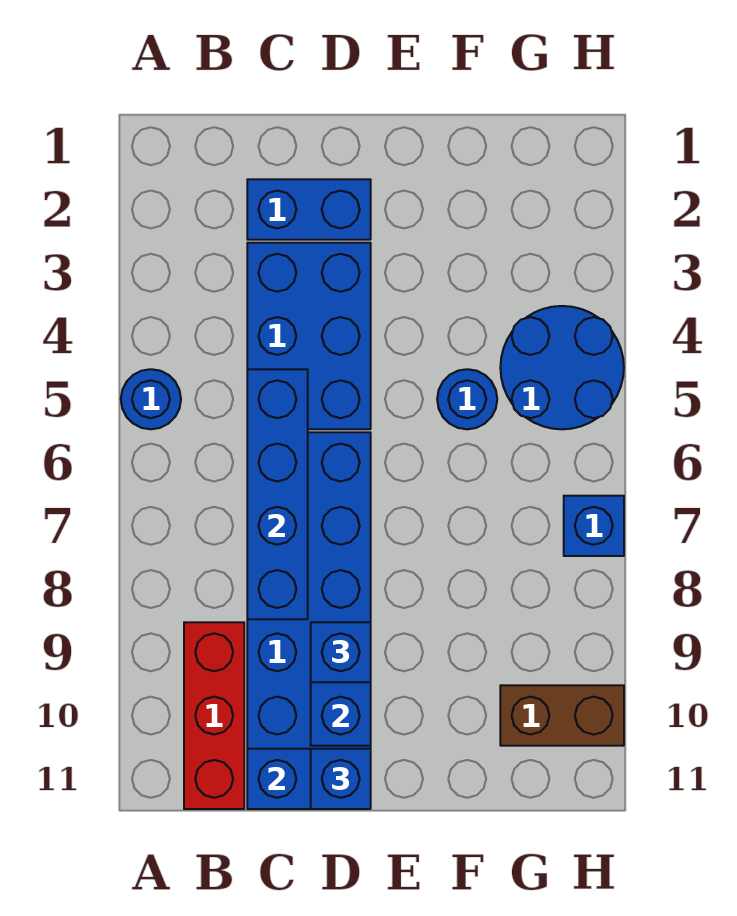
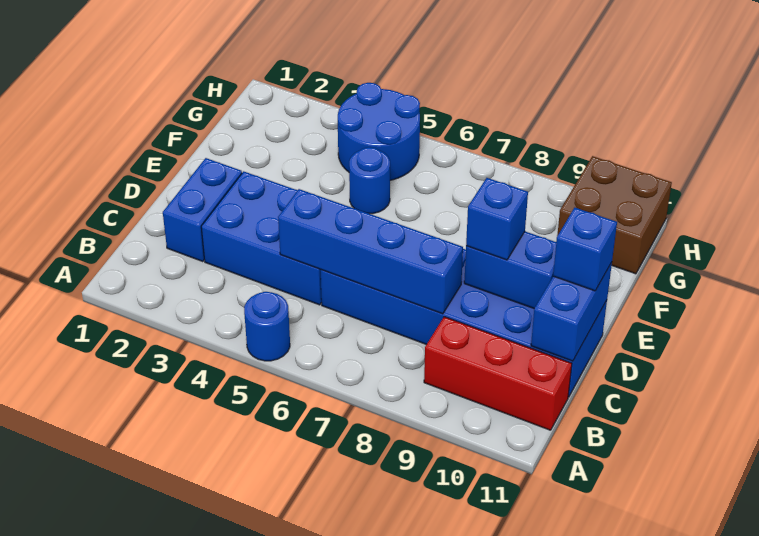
brown 1x2 brick [500,685,624,746] -> brown 2x2 brick [557,156,672,274]
blue 1x1 brick [564,496,624,556] -> none

